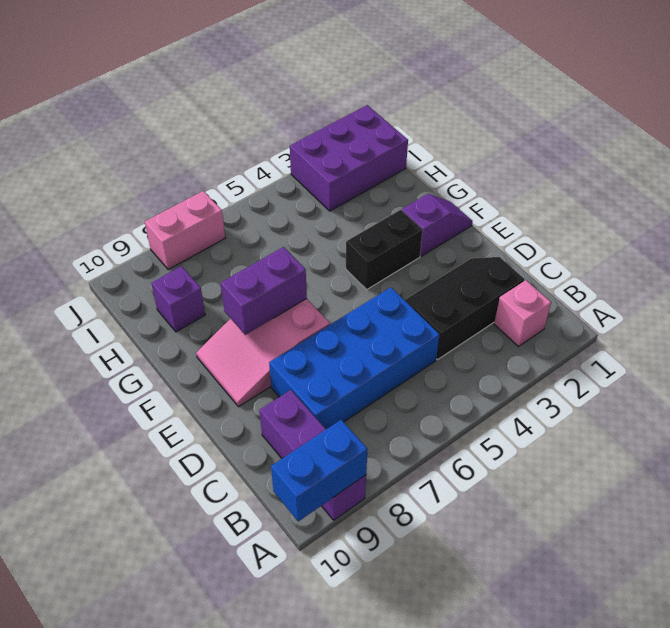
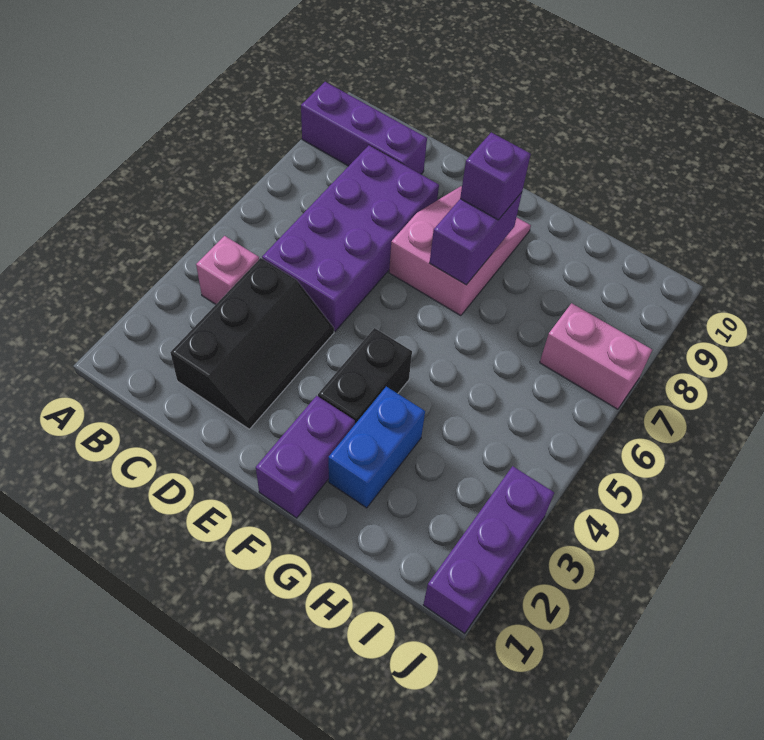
blue 1x2 brick [271,420,368,521] -> blue 1x2 brick moved to [328,387,425,508]
pink 1x1 brick [494,280,551,347] -> pink 1x1 brick moved to [196,236,259,304]
blue 2x4 brick [269,287,440,429] -> purple 2x4 brick [262,145,439,331]
purple 1x2 slope [402,194,472,256] -> purple 1x2 brick [256,396,355,518]
purple 1x1 brick [151,266,205,332] -> purple 1x1 brick moved to [460,132,531,220]
purple 2x3 brick [290,105,408,211] -> purple 1x3 brick [423,466,554,634]
pink 1x2 brick [145,191,225,270] -> pink 1x2 brick turned to [540,303,652,409]

